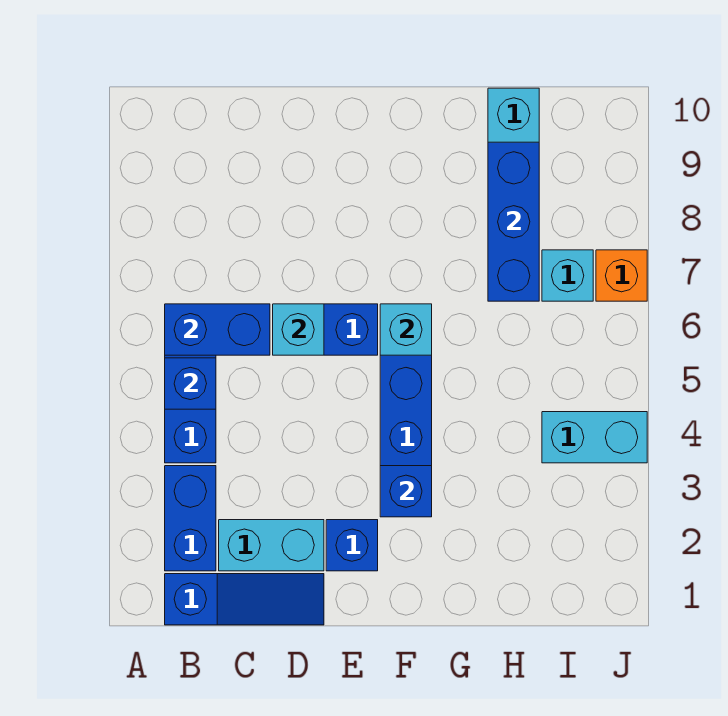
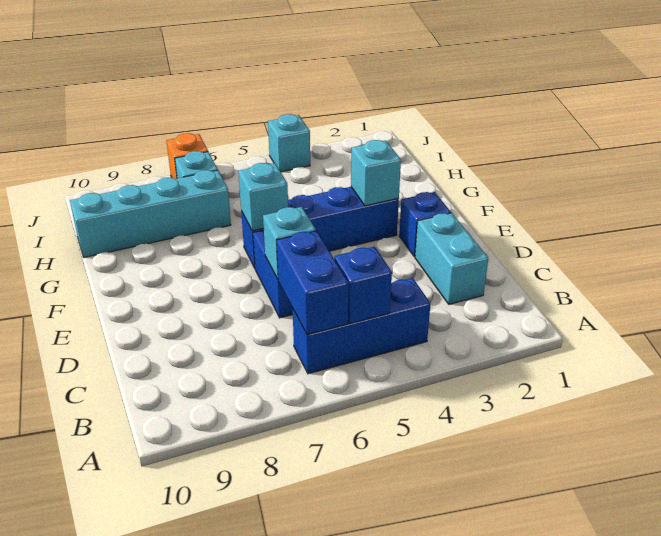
blue 1x3 slope [165,574,324,625] -> none
blue 1x2 brick [165,466,216,571] -> none
blue 1x1 brick [380,466,432,517] -> cyan 1x1 brick [351,140,401,206]
blue 1x3 brick [488,142,539,301] -> none
cyan 1x2 brick [542,412,647,463] -> cyan 1x1 brick [268,114,310,172]

